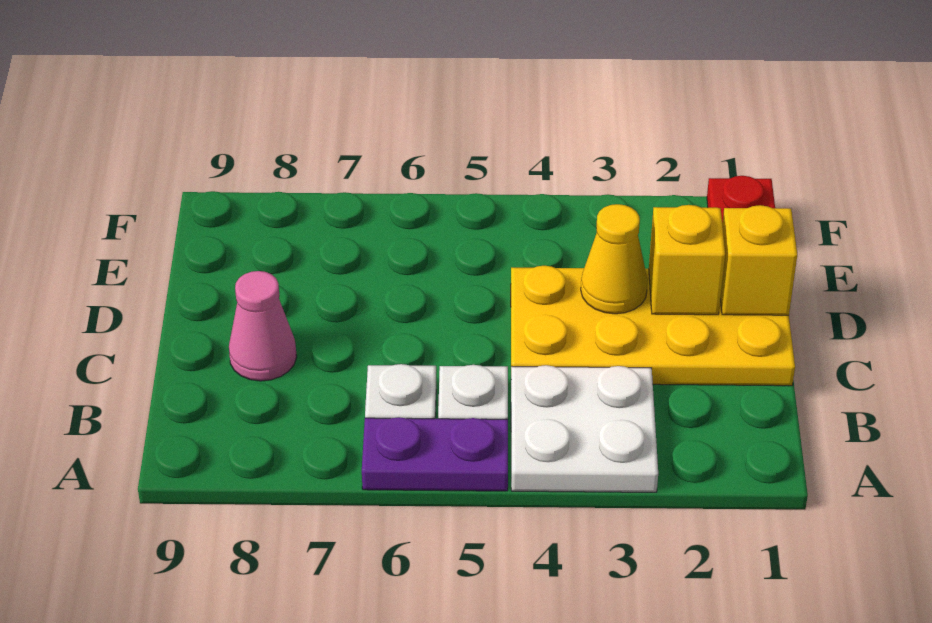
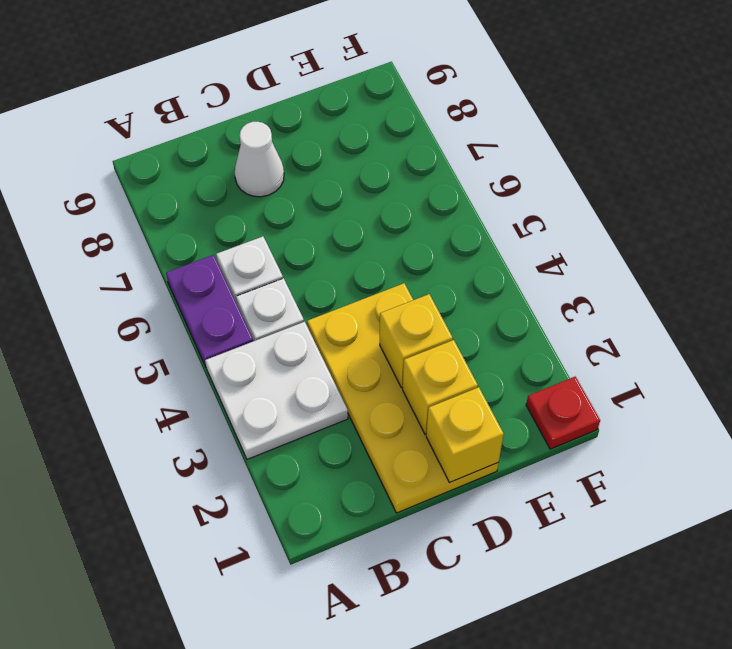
pink 1x1 cone [229,271,297,381] -> white 1x1 cone [235,122,284,197]
yellow 1x1 cone [581,204,648,314] -> yellow 1x1 brick [380,294,453,388]

